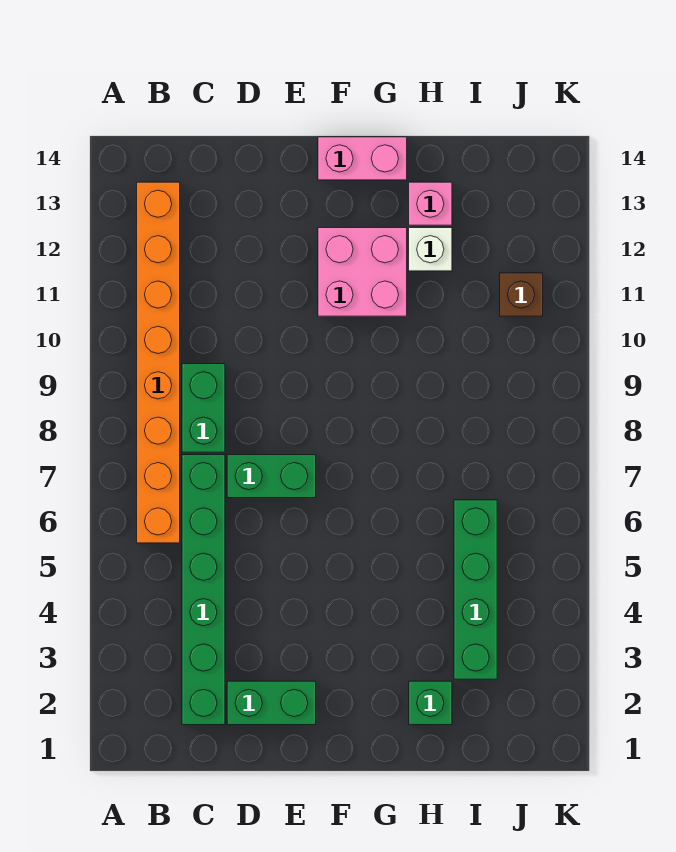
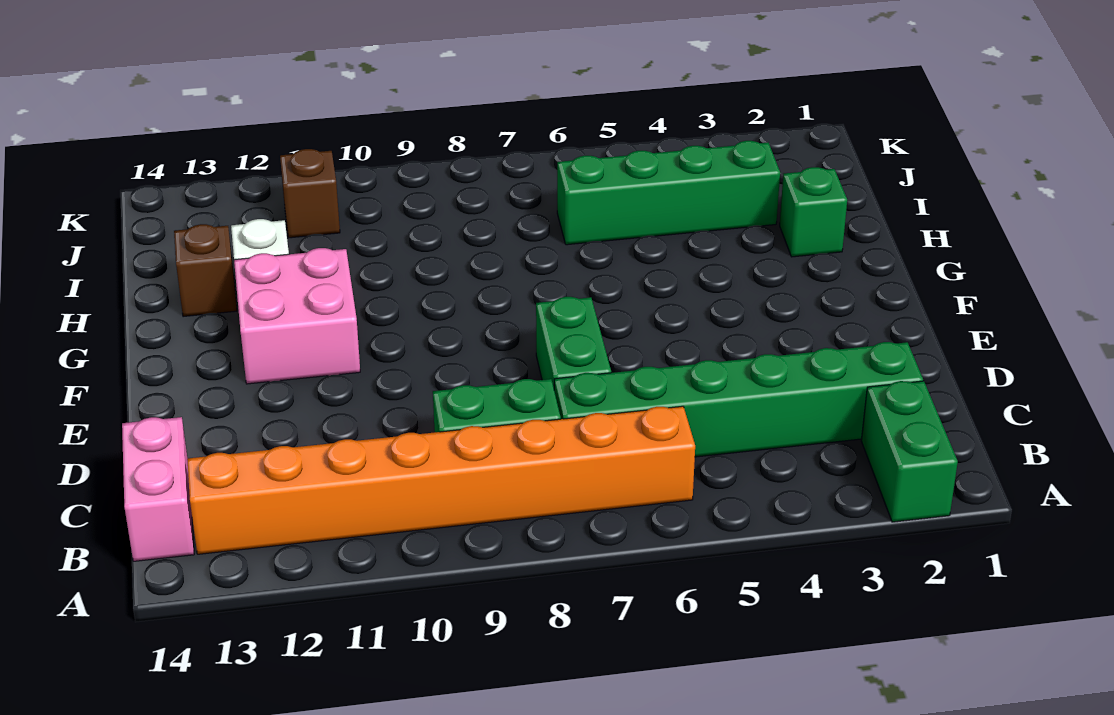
green 1x2 brick [227,681,316,725] -> green 1x2 brick moved to [861,381,958,522]
pink 1x2 brick [318,137,407,180] -> pink 1x2 brick moved to [122,417,194,561]
pink 1x1 brick [409,182,452,225] -> brown 1x1 brick [174,224,237,317]

